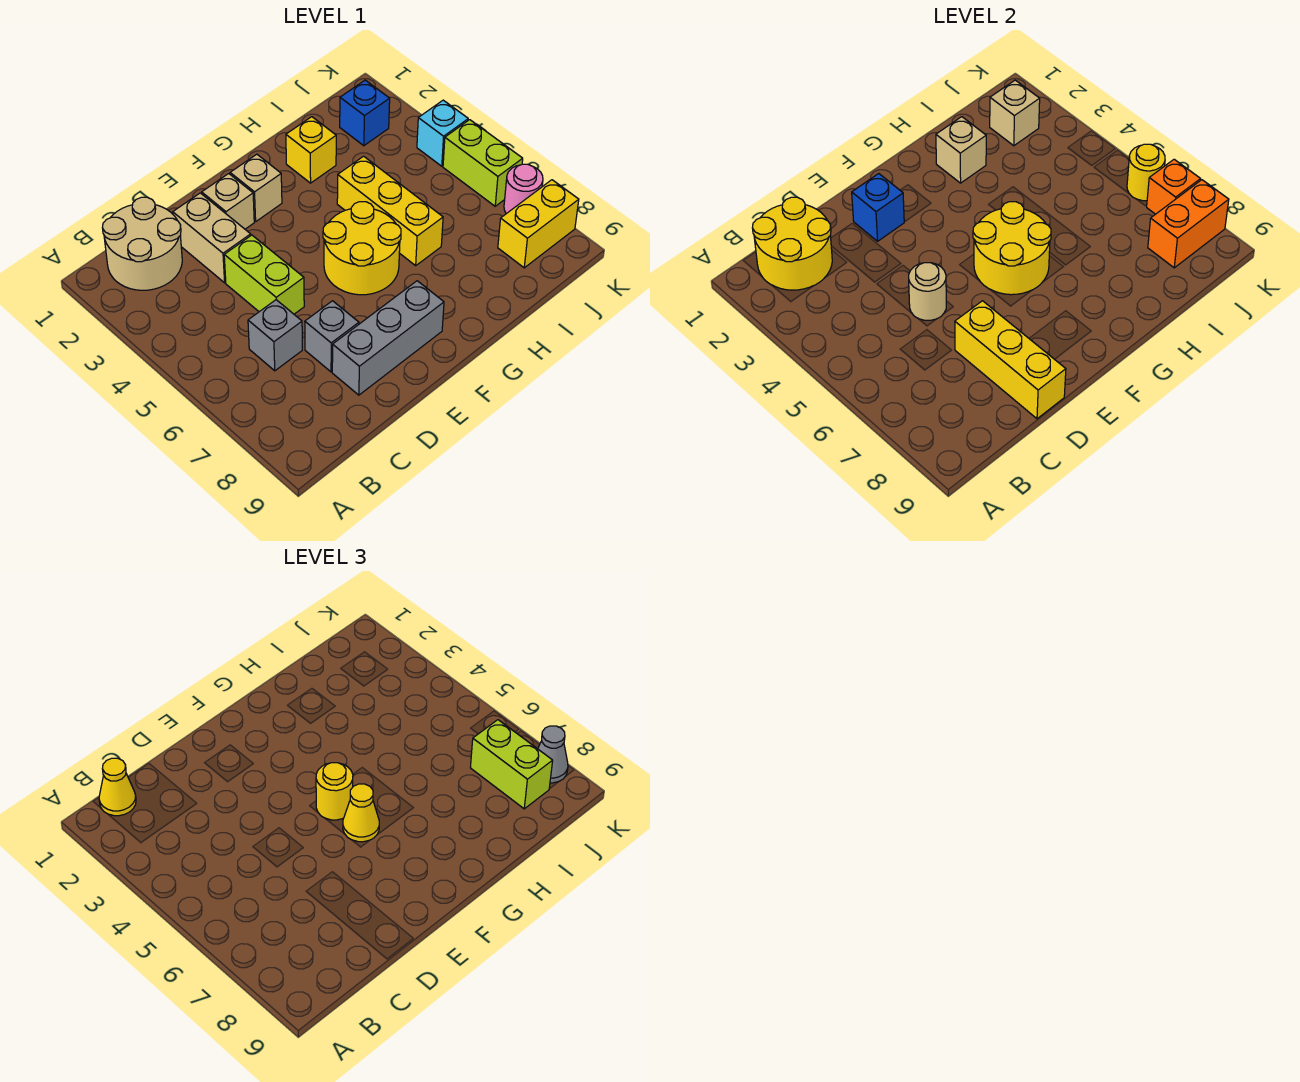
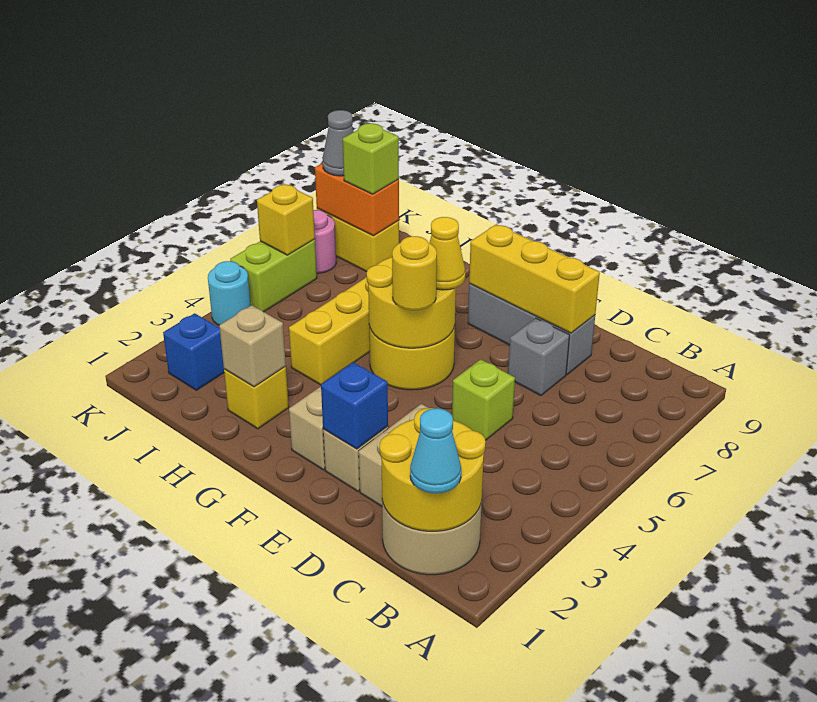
yellow 1x1 cone [99,758,136,816] -> cyan 1x1 cone [410,408,461,493]
grey 1x1 brick [248,300,302,371] -> none
lime 1x2 brick [224,235,304,314] -> lime 1x1 brick [452,359,515,440]
tan 1x1 round brick [909,263,946,320] -> none
yellow 1x3 brick [955,301,1066,419] -> yellow 1x3 brick turned to [469,224,600,333]
tan 1x1 brick [990,80,1040,146] -> none
lime 1x2 brick [470,720,553,809] -> lime 1x1 brick [343,123,399,194]
cyan 1x1 brick [417,100,468,166] -> cyan 1x1 round brick [208,261,251,325]
yellow 1x1 round brick [1127,144,1165,201] -> yellow 1x1 brick [257,184,315,255]
orange 1x1 brick [1147,159,1200,214] -> none

